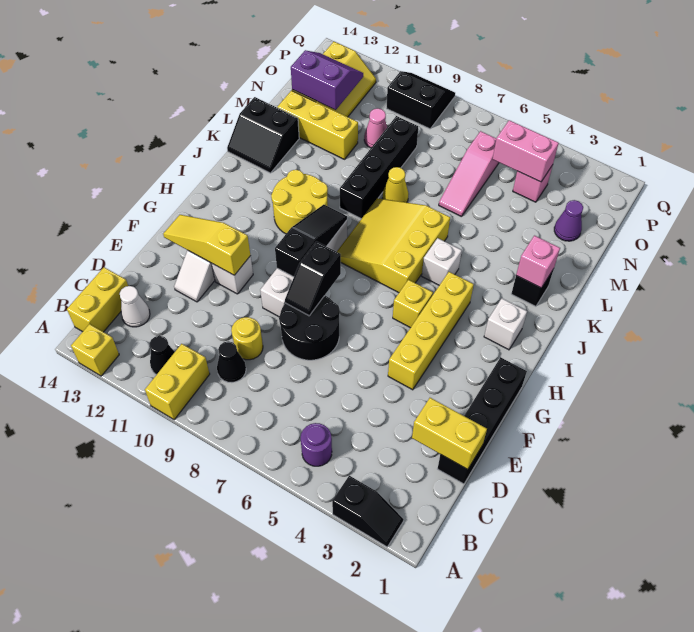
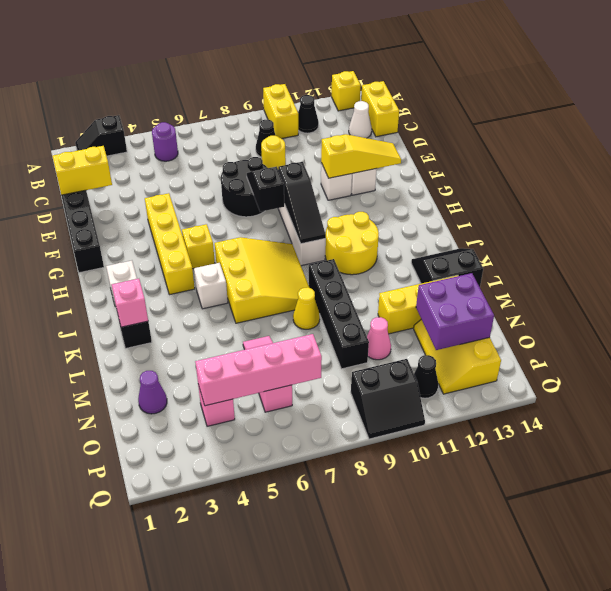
purple 2x2 slope [291,50,363,110] -> purple 2x2 brick [416,273,494,350]
pink 1x2 brick [493,120,559,182] -> pink 1x4 brick [195,334,322,406]
none -> black 1x1 cone [414,355,438,398]

